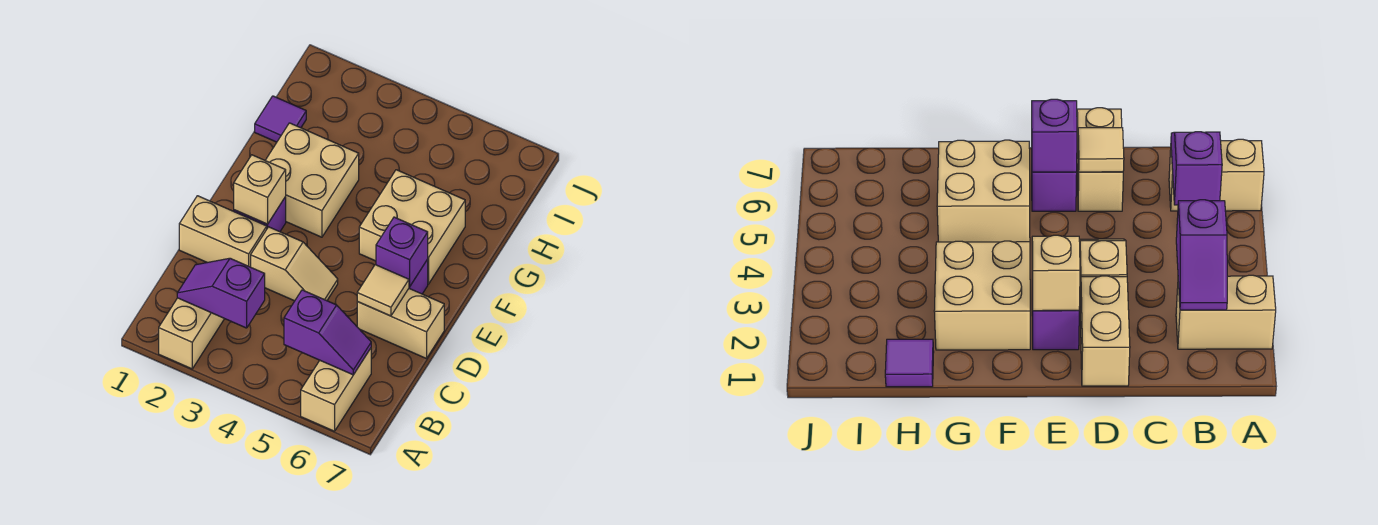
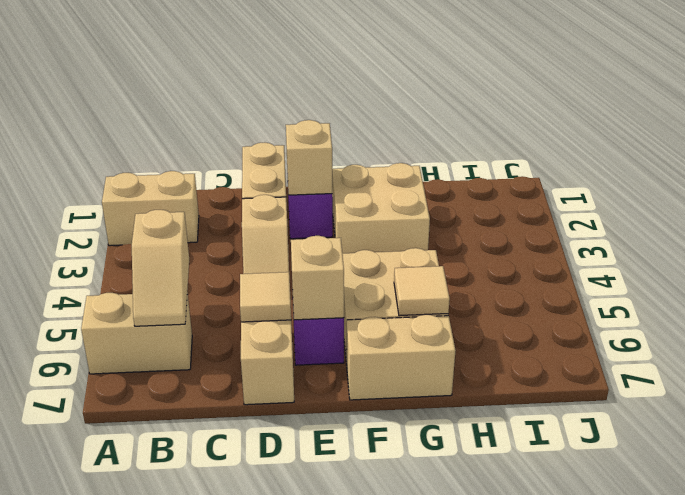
purple 1x2 slope [177,258,265,328] -> none
purple 1x2 slope [284,290,371,375] -> tan 1x2 slope [132,210,189,326]
purple 1x1 brick [376,217,428,287] -> tan 1x1 brick [291,236,344,320]
none -> tan 1x2 brick [346,315,456,400]
none -> tan 1x1 tile [394,266,450,316]
purple 1x1 tile [255,96,306,142] -> none

